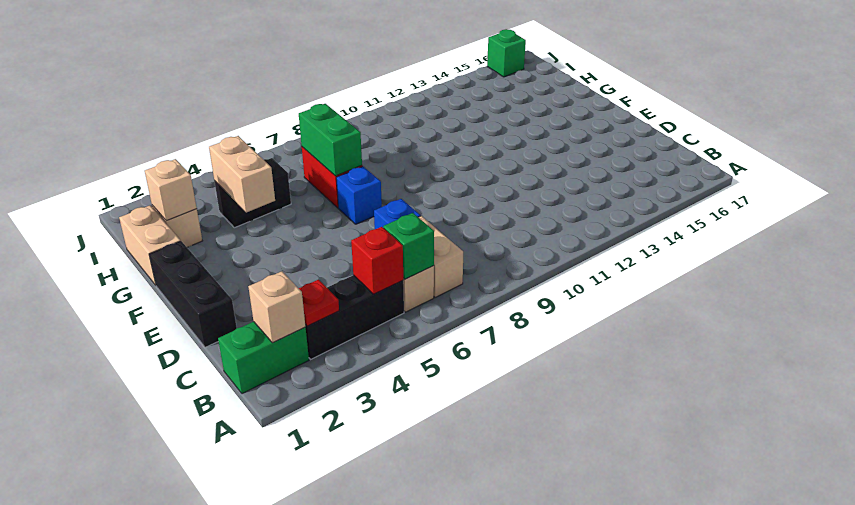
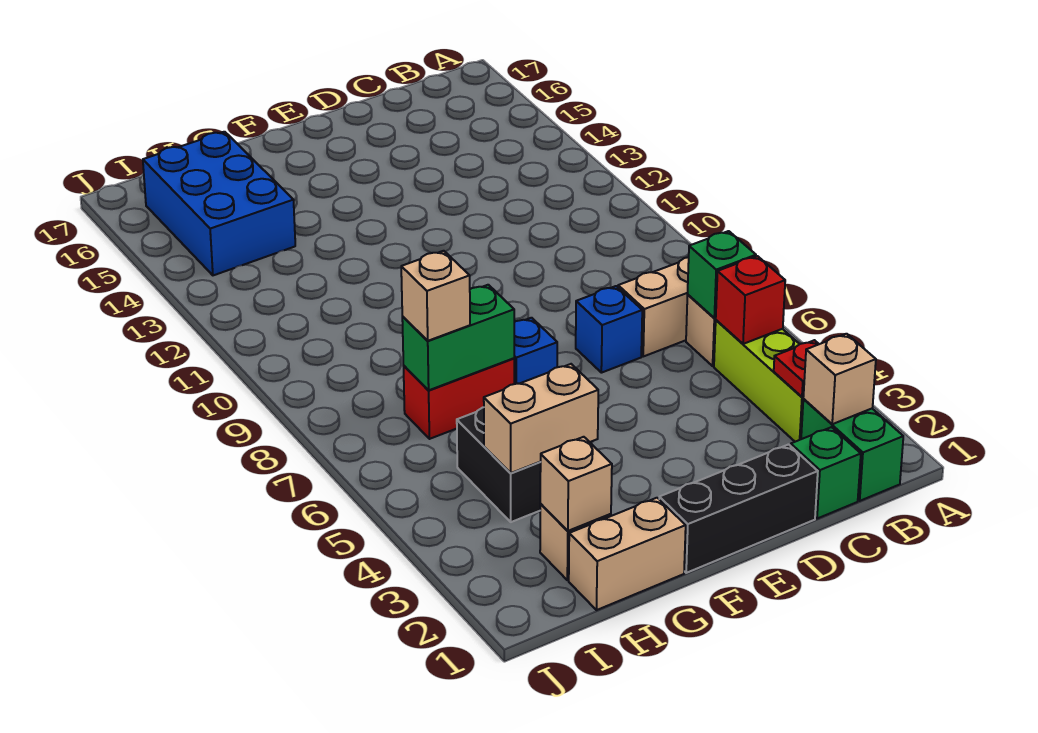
black 1x3 brick [305,275,404,359] -> lime 1x3 brick [714,320,803,442]
none -> tan 1x1 brick [401,251,470,341]
none -> blue 2x3 brick [143,132,295,275]
green 1x1 brick [487,29,526,77] -> green 1x1 brick moved to [791,427,861,519]

